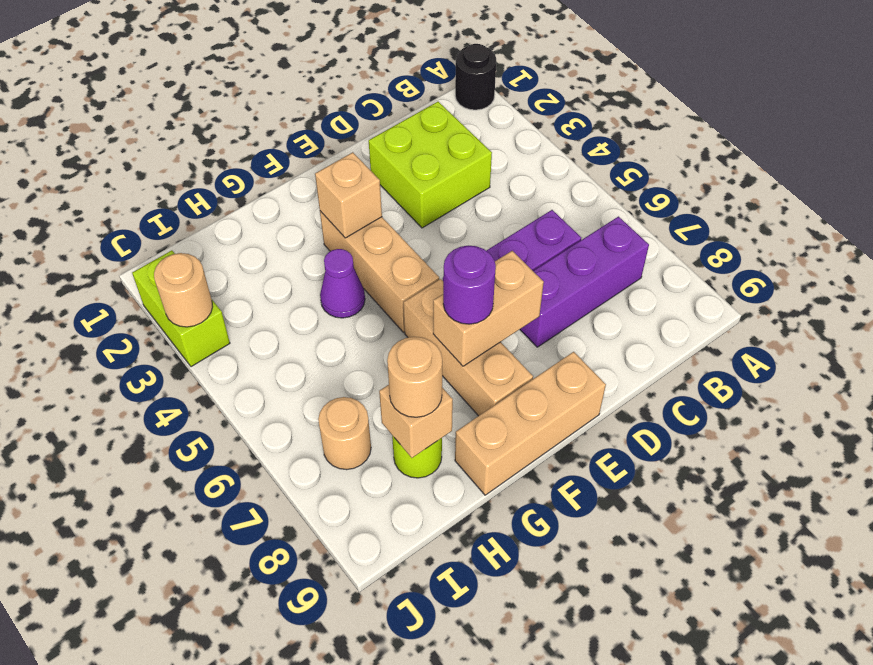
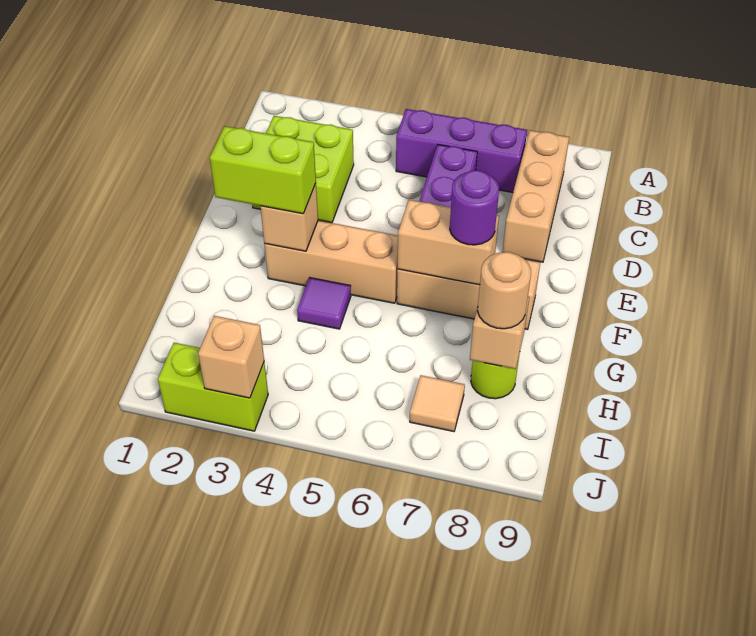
black 1x1 round brick [455,44,496,110] -> none
purple 1x3 brick [520,217,649,347] -> purple 1x3 brick turned to [396,109,527,192]
tan 1x2 brick [433,251,544,366] -> tan 1x2 brick turned to [397,200,499,285]
tan 1x3 brick [455,352,606,495] -> tan 1x3 brick moved to [503,130,569,262]
none -> lime 1x2 brick [210,126,316,214]
purple 1x1 cone [320,249,365,318] -> purple 1x1 tile [297,278,351,329]
tan 1x1 round brick [318,397,371,470] -> tan 1x1 tile [410,375,465,432]
tan 1x1 round brick [154,253,213,327] -> tan 1x1 brick [198,316,264,398]

